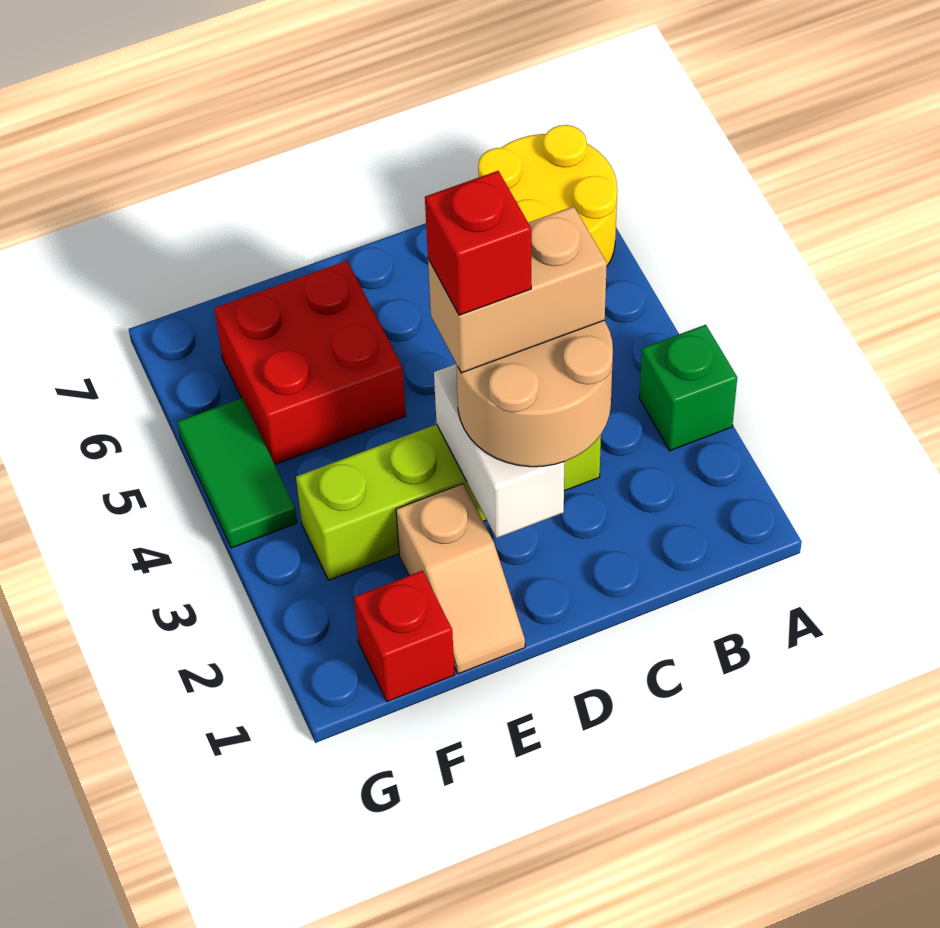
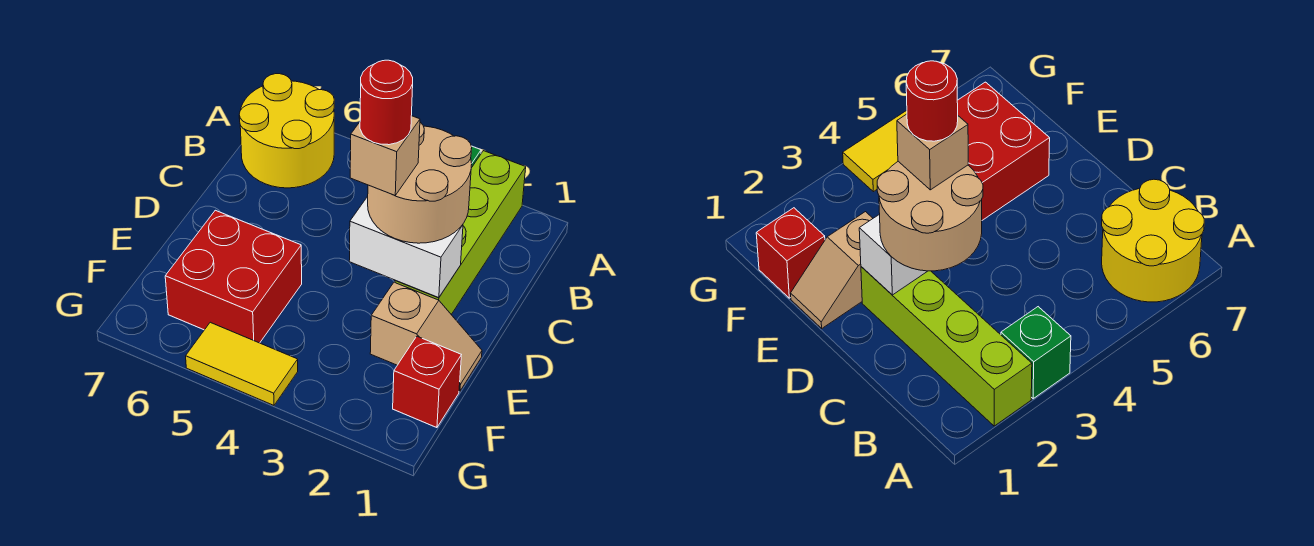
lime 1x4 brick [296,424,601,580] -> lime 1x4 brick moved to [395,151,526,315]
tan 1x2 brick [428,206,607,373] -> tan 1x1 brick [350,116,420,195]
red 1x1 brick [425,171,531,315] -> red 1x1 round brick [360,60,413,145]
green 1x2 tile [177,398,297,548] -> yellow 1x2 tile [186,322,298,405]

